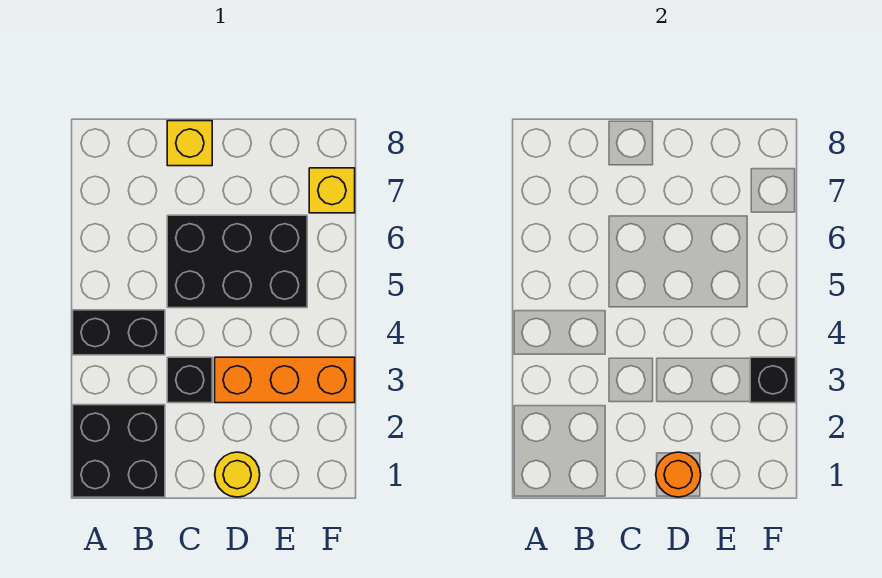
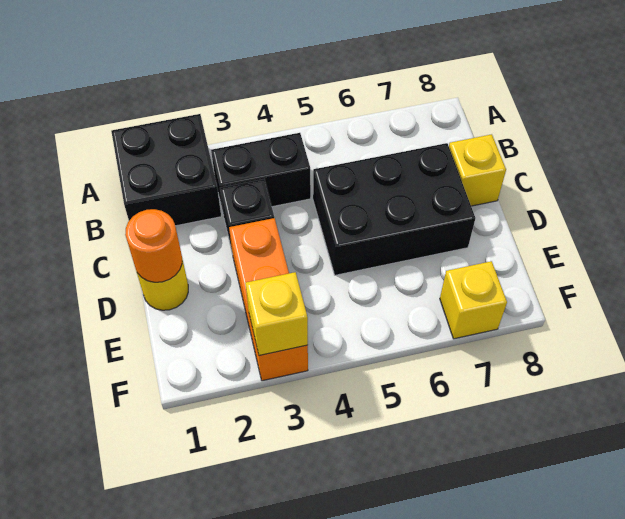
black 1x2 brick [73,310,165,355] -> black 1x2 brick turned to [211,133,311,215]
black 2x3 brick [167,215,307,308] -> black 2x3 brick turned to [313,143,475,275]
black 1x1 brick [750,357,796,403] -> yellow 1x1 brick [245,272,308,356]

